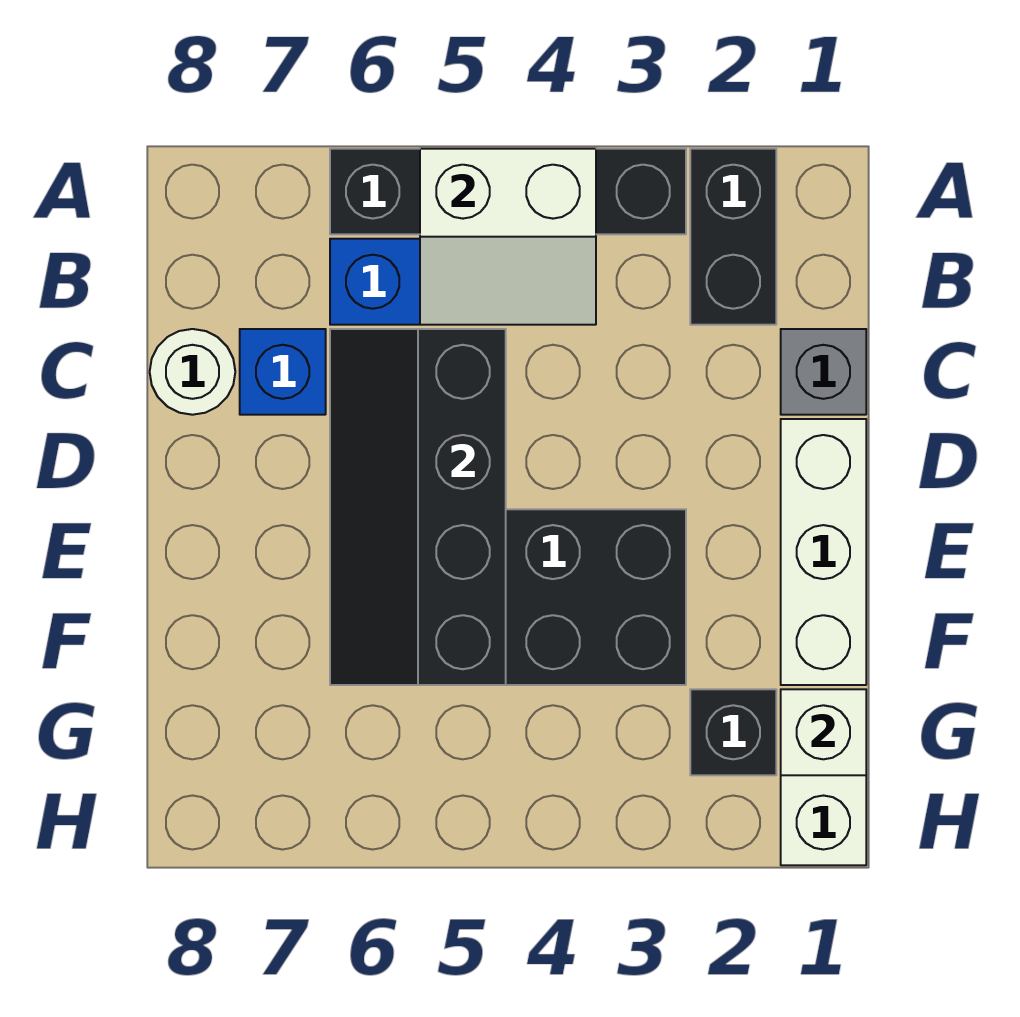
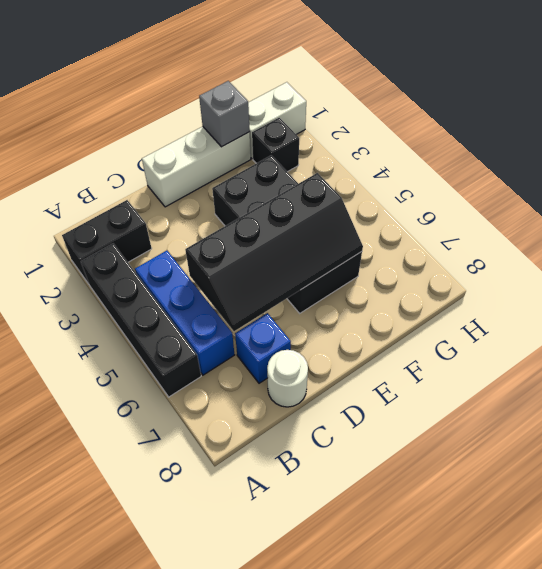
white 2x2 slope [420,149,596,325] -> none
grey 1x1 brick [781,329,866,415] -> grey 1x1 brick moved to [199,81,250,147]
white 1x1 brick [781,689,866,775] -> none

